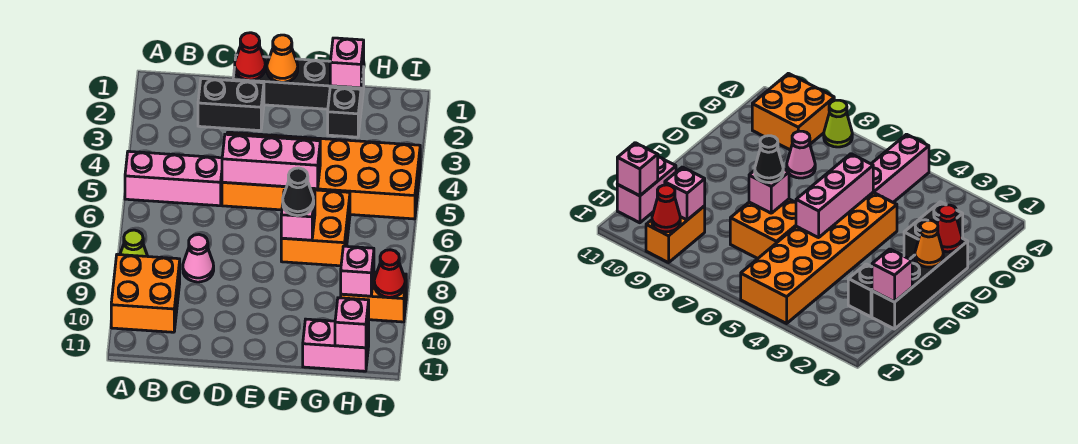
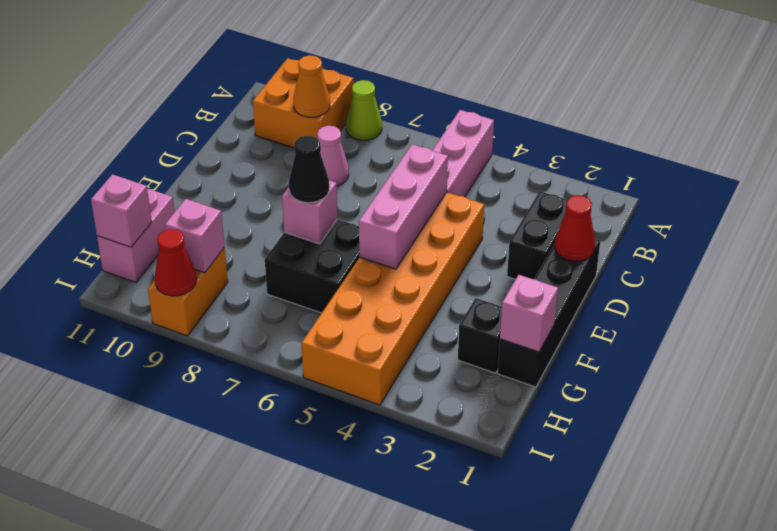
orange 1x1 cone [267,35,298,82] -> orange 1x1 cone moved to [293,55,330,117]
orange 2x2 brick [281,190,350,266] -> black 2x2 brick [265,219,360,313]

